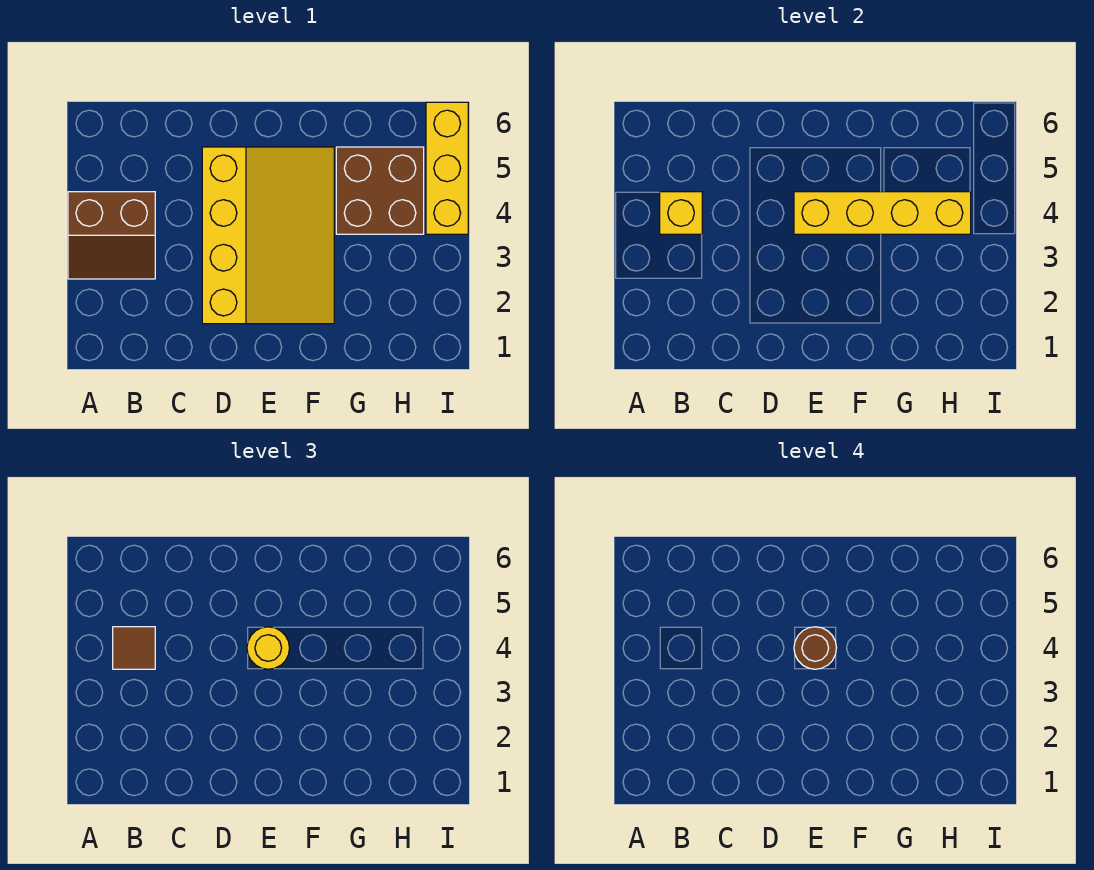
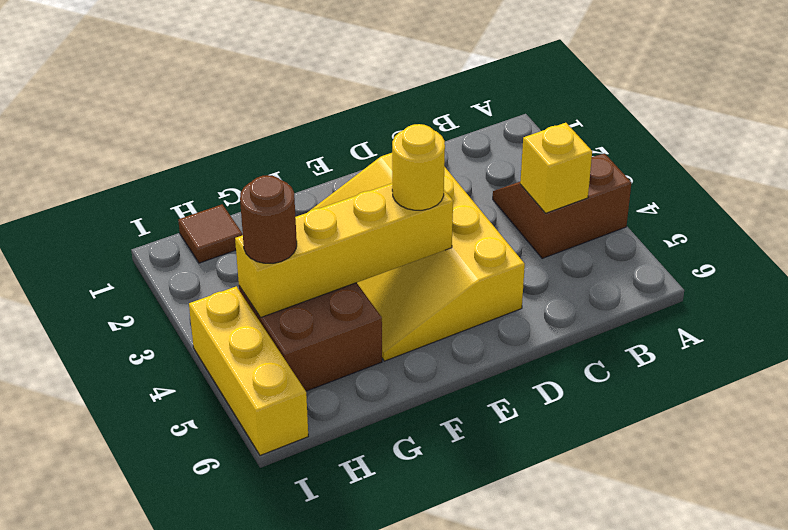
brown 1x1 tile [113,627,155,669] -> brown 1x1 tile moved to [178,204,242,263]
brown 1x1 round brick [794,627,836,669] -> brown 1x1 round brick moved to [240,175,297,263]

